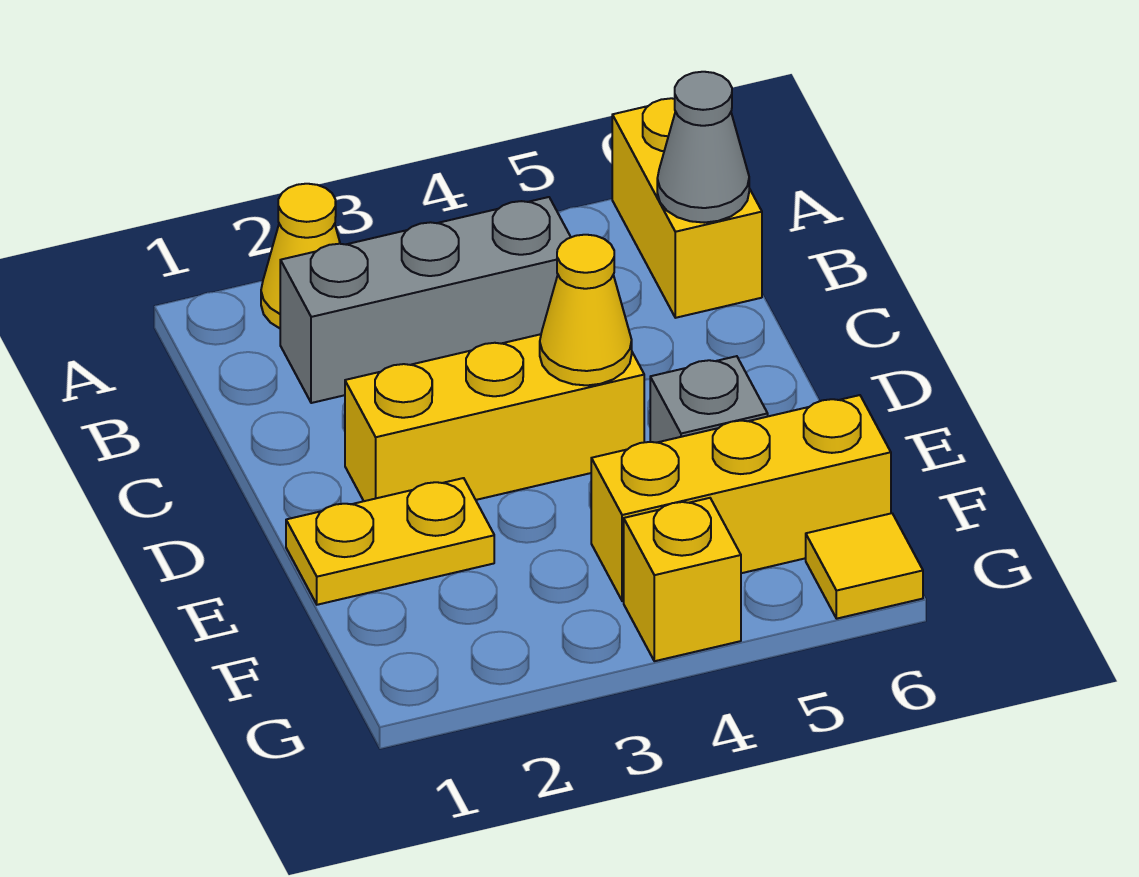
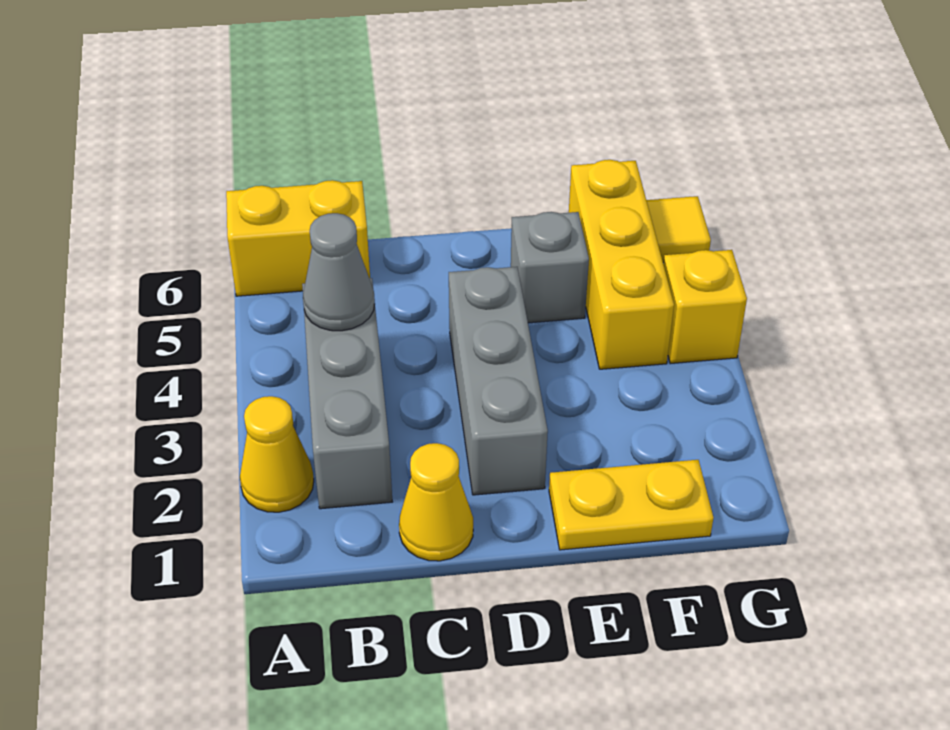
grey 1x1 cone [657,72,749,223] -> grey 1x1 cone moved to [303,213,375,331]
yellow 1x3 brick [345,334,644,501] -> grey 1x3 brick [449,267,548,495]
yellow 1x1 cone [540,235,632,385] -> yellow 1x1 cone moved to [399,443,473,561]
yellow 1x2 plate [286,478,494,605] -> yellow 1x2 plate turned to [549,460,713,550]

